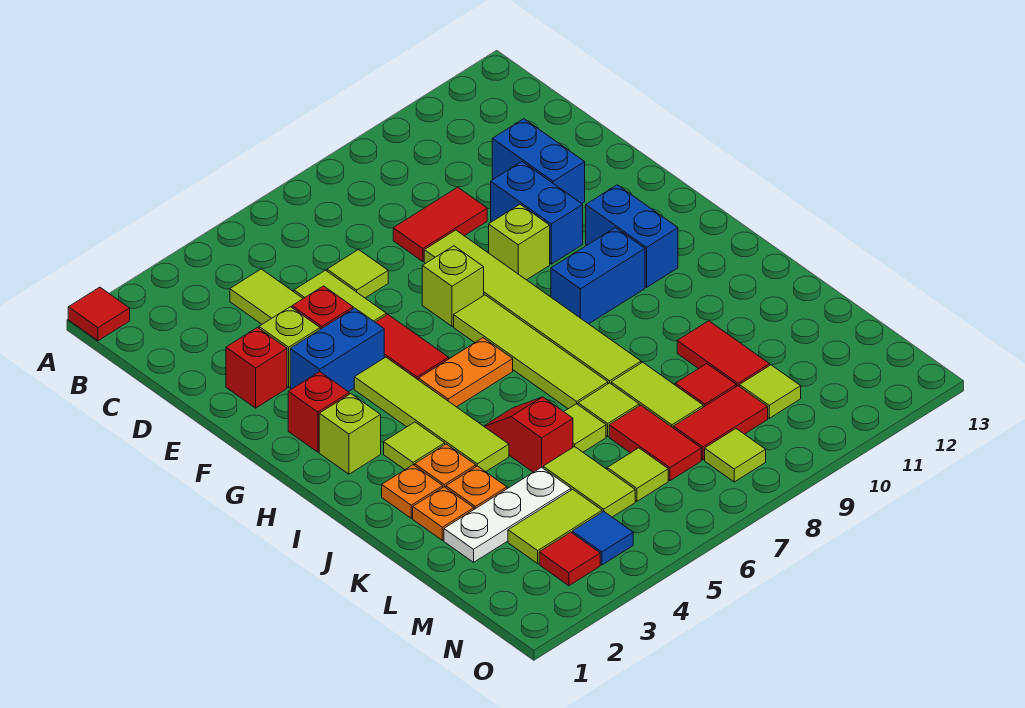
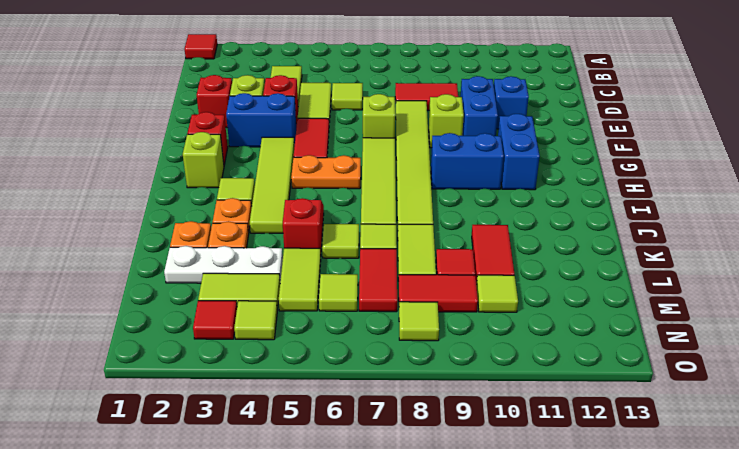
blue 1x2 brick [492,119,585,204] -> blue 1x1 brick [494,76,529,129]
orange 1x1 plate [382,465,443,518] -> none
blue 1x1 tile [572,511,633,565] -> lime 1x1 tile [234,301,277,340]

